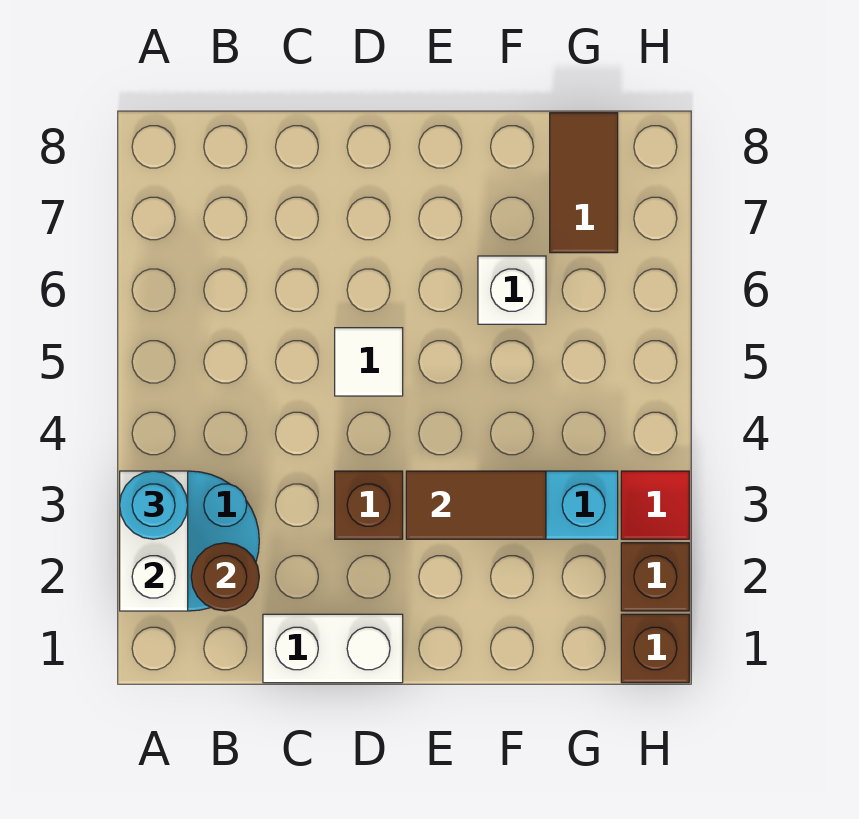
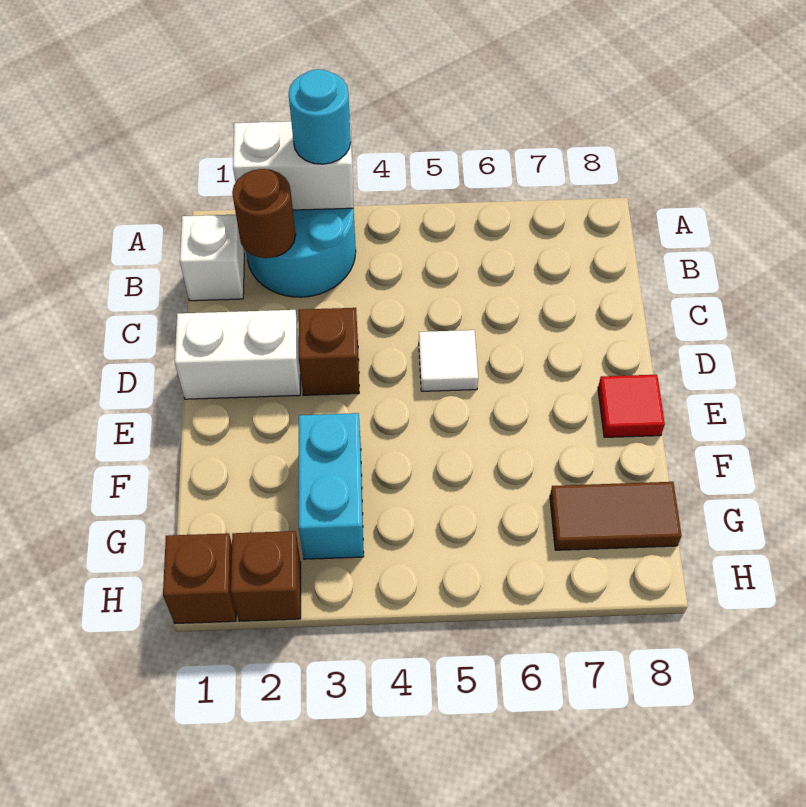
white 1x2 brick [263,614,403,683] -> white 1x2 brick turned to [175,310,300,399]
brown 1x2 tile [406,471,546,539] -> none
white 1x1 brick [478,256,546,324] -> white 1x1 brick moved to [180,215,244,301]
red 1x1 tile [621,471,689,539] -> red 1x1 tile moved to [598,375,665,437]

